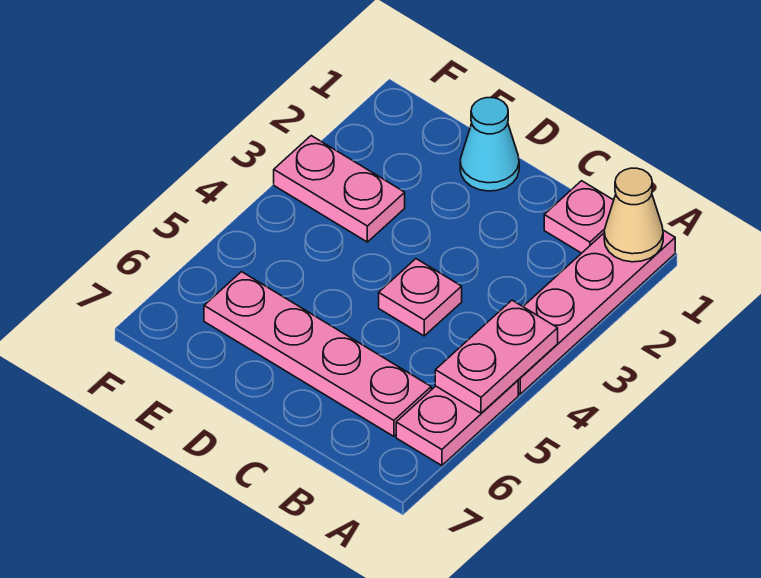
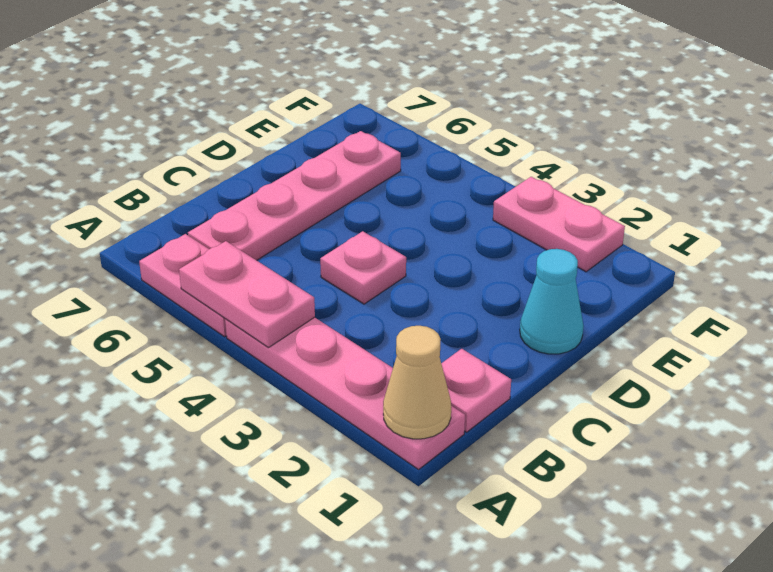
pink 1x2 plate [274,136,405,242] -> pink 1x2 plate turned to [493,177,625,272]

